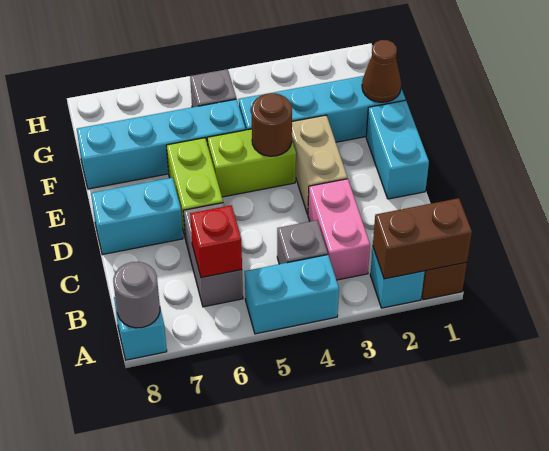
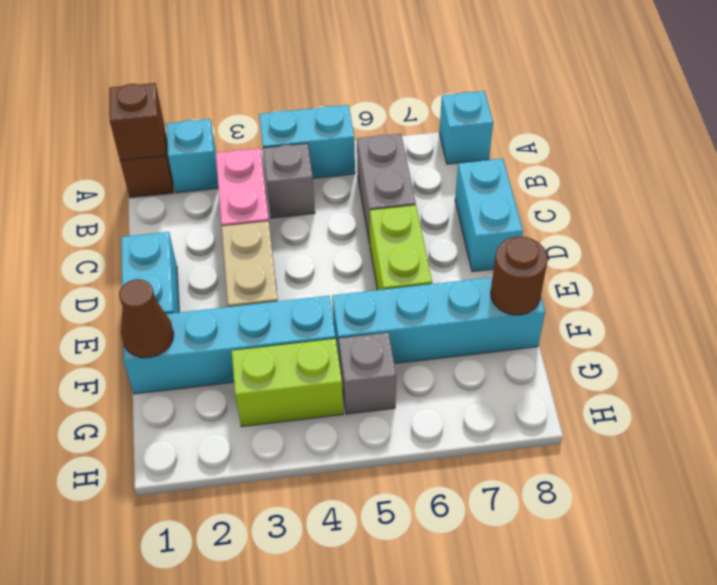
brown 1x2 brick [373,198,472,279] -> brown 1x1 brick [109,83,165,161]
grey 1x1 round brick [113,262,160,328] -> none
red 1x1 brick [190,205,242,278] -> none
cyan 1x2 brick [91,178,183,255] -> cyan 1x2 brick turned to [455,159,523,272]
lime 1x2 brick [207,129,296,197] -> lime 1x2 brick moved to [232,339,343,427]
brown 1x1 round brick [251,93,292,156] -> brown 1x1 round brick moved to [491,237,548,315]

